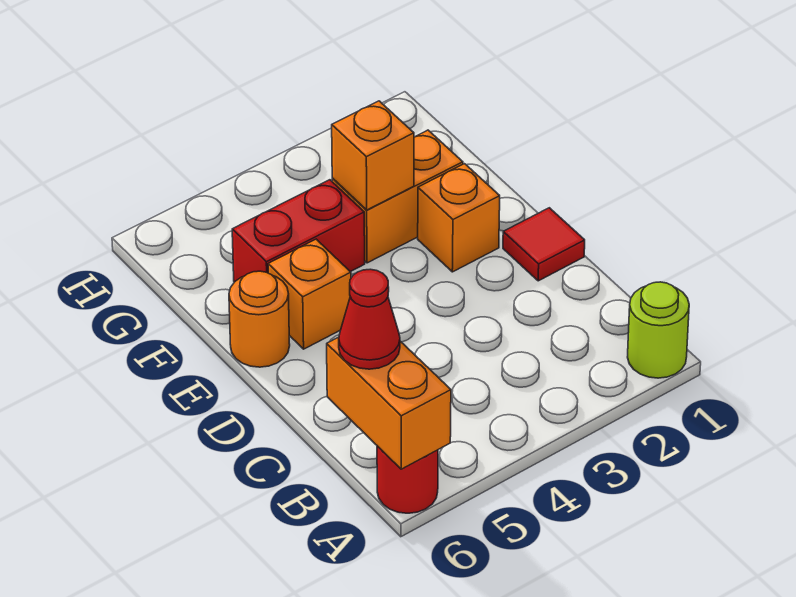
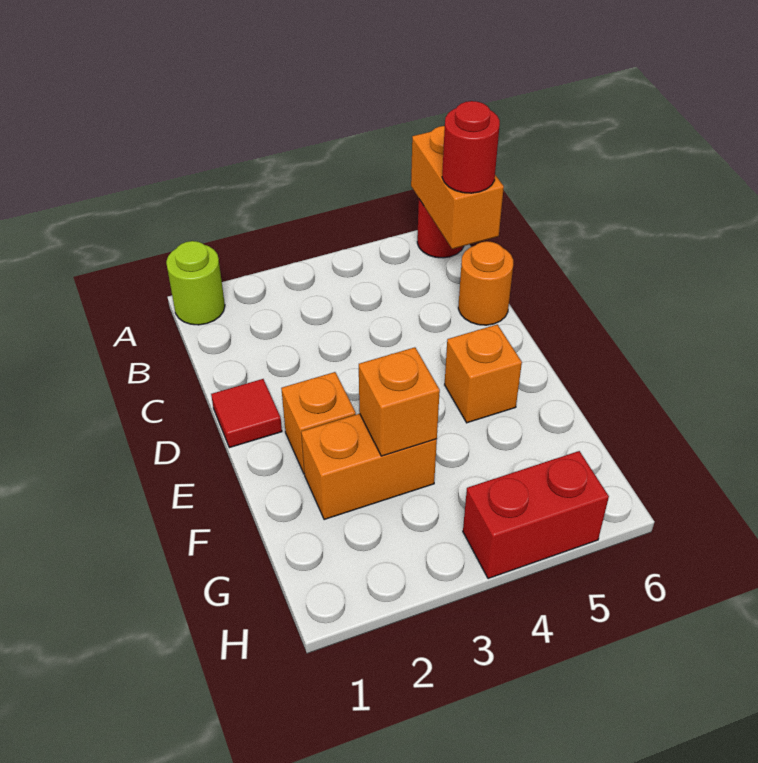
red 1x1 cone [339,269,400,369] -> red 1x1 round brick [442,101,500,193]
orange 1x1 round brick [229,271,290,367] -> orange 1x1 round brick moved to [458,241,513,325]
red 1x2 brick [232,180,365,282] -> red 1x2 brick moved to [463,451,609,579]

